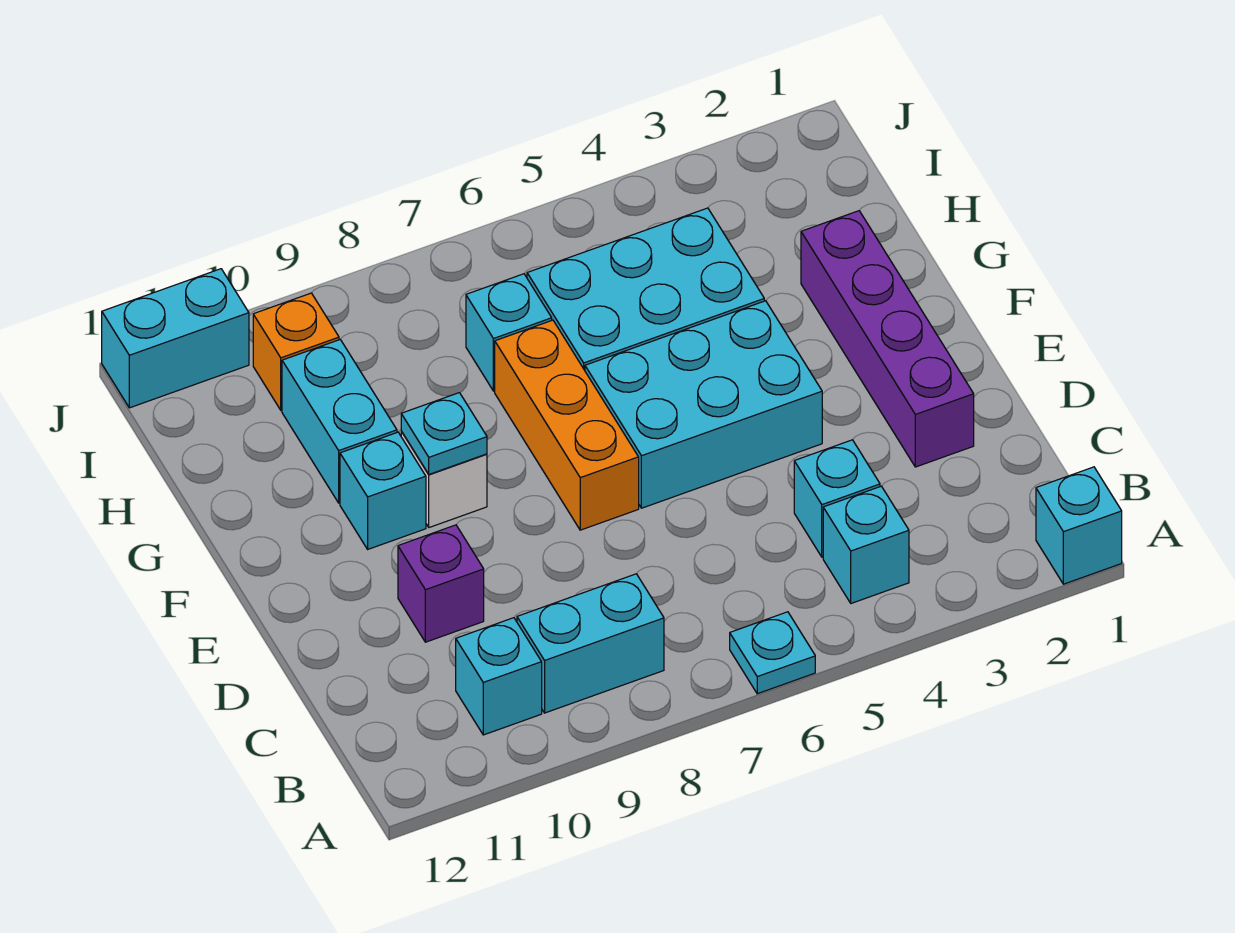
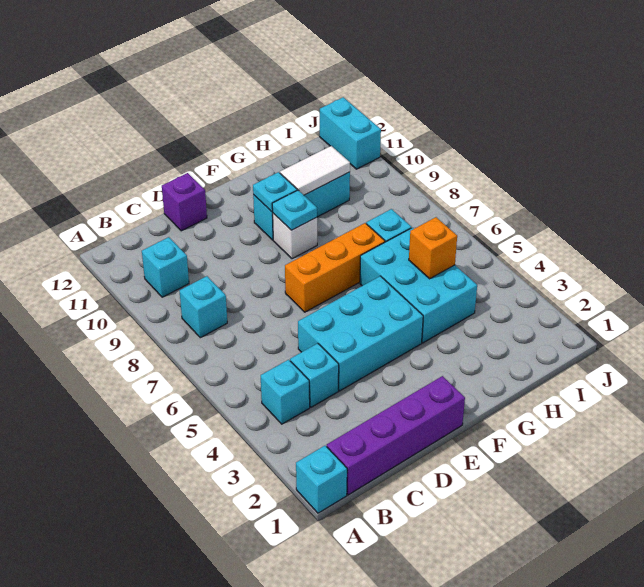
cyan 1x1 plate [730,612,815,694] -> cyan 1x1 plate moved to [253,172,297,212]
cyan 1x2 brick [517,574,664,713] -> cyan 1x1 brick [179,276,227,338]
purple 1x4 brick [801,211,974,467] -> purple 1x4 brick moved to [327,376,465,495]
purple 1x1 brick [398,525,484,642] -> purple 1x1 brick moved to [162,173,207,231]
cyan 2x3 brick [585,301,822,508] -> cyan 2x3 brick turned to [298,276,423,391]
none -> white 1x2 tile [280,146,350,195]
orange 1x1 brick [253,293,339,410] -> orange 1x1 brick moved to [409,217,457,279]

